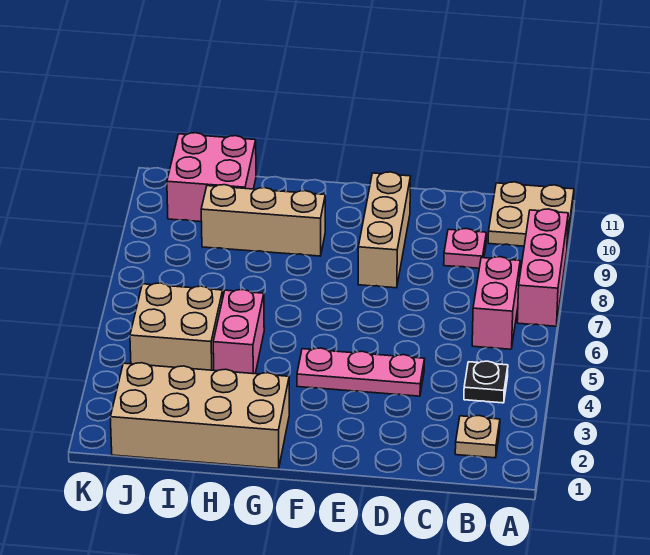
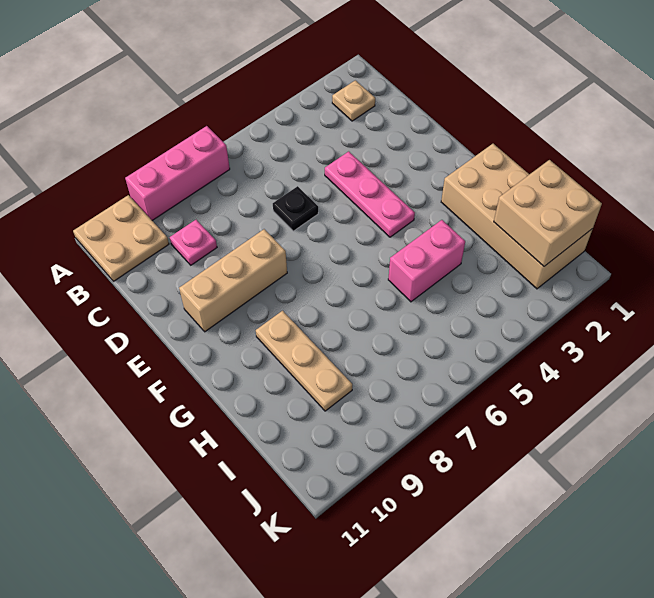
black 1x1 plate [464,361,508,403] -> black 1x1 plate moved to [273,186,318,231]
pink 1x2 brick [472,257,520,349] -> none
tan 1x3 brick [201,185,325,256] -> tan 1x3 plate [256,311,352,411]
tan 2x2 brick [130,283,223,370] -> tan 2x2 brick moved to [494,160,602,266]
pink 2x2 brick [167,133,256,222] -> none

